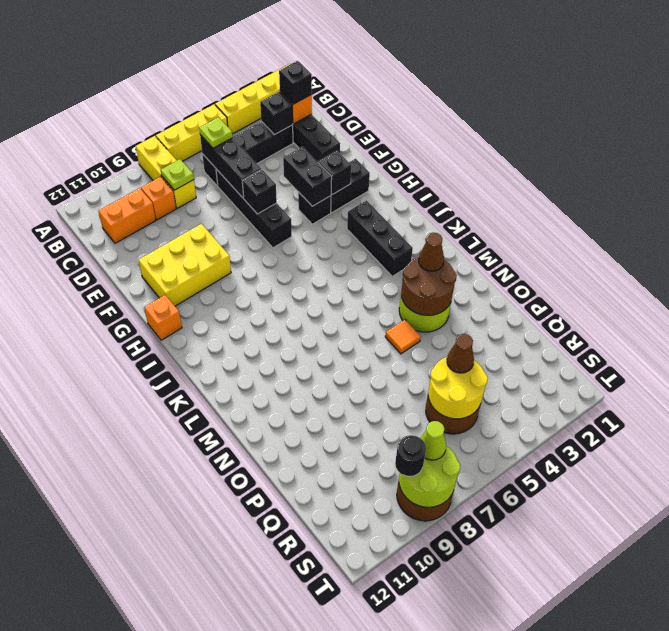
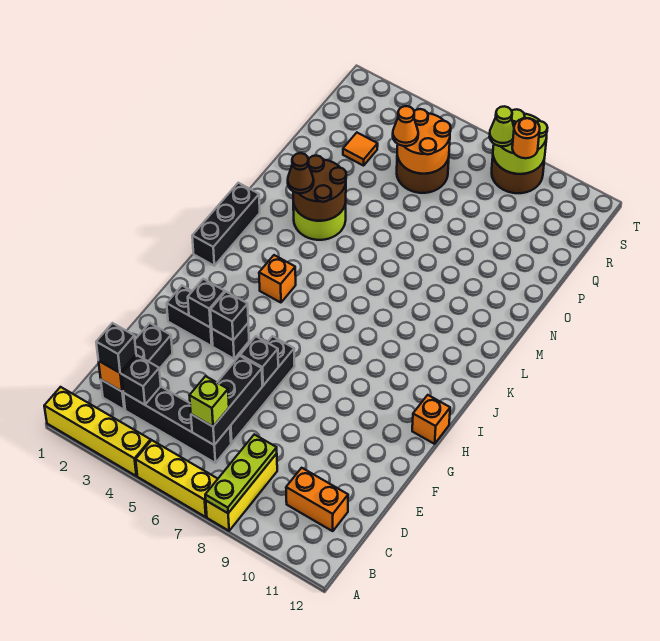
lime 1x1 plate [199,117,233,148] -> lime 1x1 brick [190,376,229,426]
lime 1x1 plate [161,159,194,190] -> lime 1x3 plate [205,434,277,513]
orange 1x1 brick [141,177,176,220] -> orange 1x1 brick moved to [259,255,296,303]
black 1x2 brick [283,147,332,206] -> black 1x1 brick [211,292,248,340]
yellow 2x3 brick [139,224,231,306] -> none
black 1x3 brick [347,200,413,276] -> black 1x3 brick moved to [192,183,260,266]
orange 1x1 tile [385,320,421,354] -> orange 1x1 tile moved to [343,133,378,166]
yellow 2x2 round brick [428,357,488,419] -> orange 2x2 round brick [397,109,451,174]
brown 1x1 cone [447,334,474,373] -> orange 1x1 cone [393,106,418,146]
black 1x1 round brick [395,435,426,476] -> orange 1x1 round brick [512,118,540,158]

